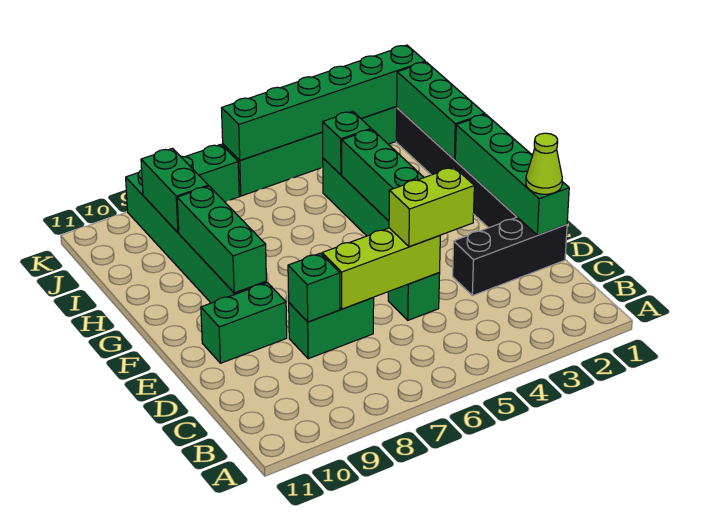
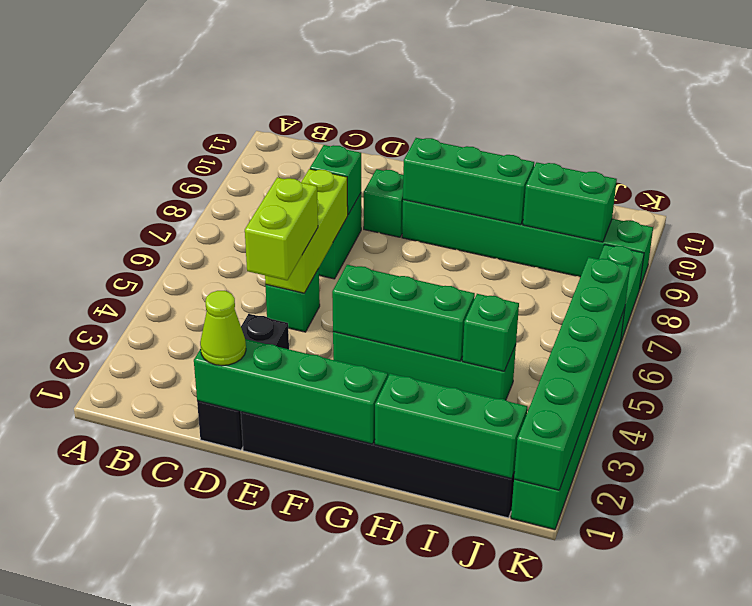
green 1x2 brick [201,283,287,363] -> green 1x1 brick [364,169,403,237]

